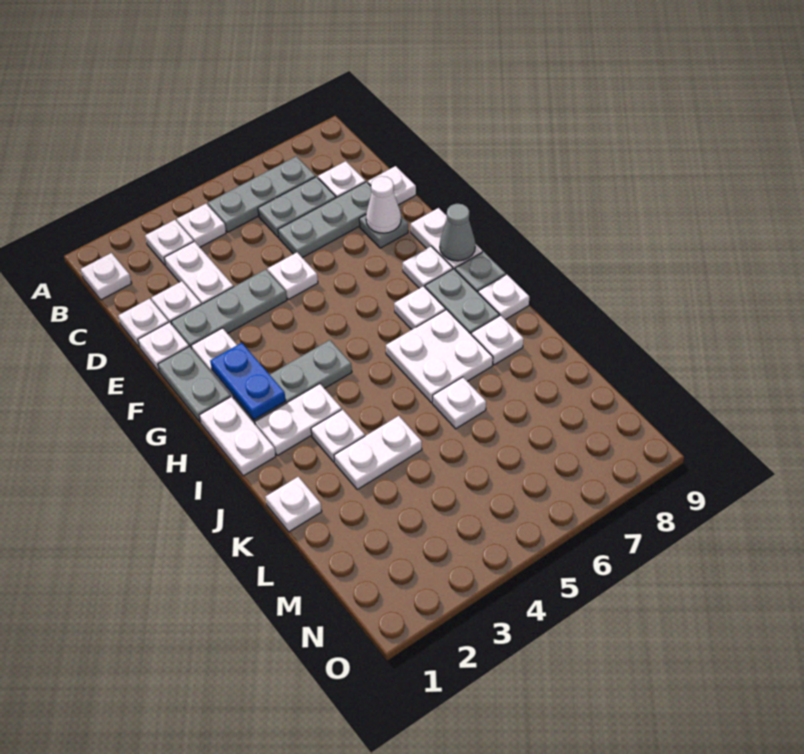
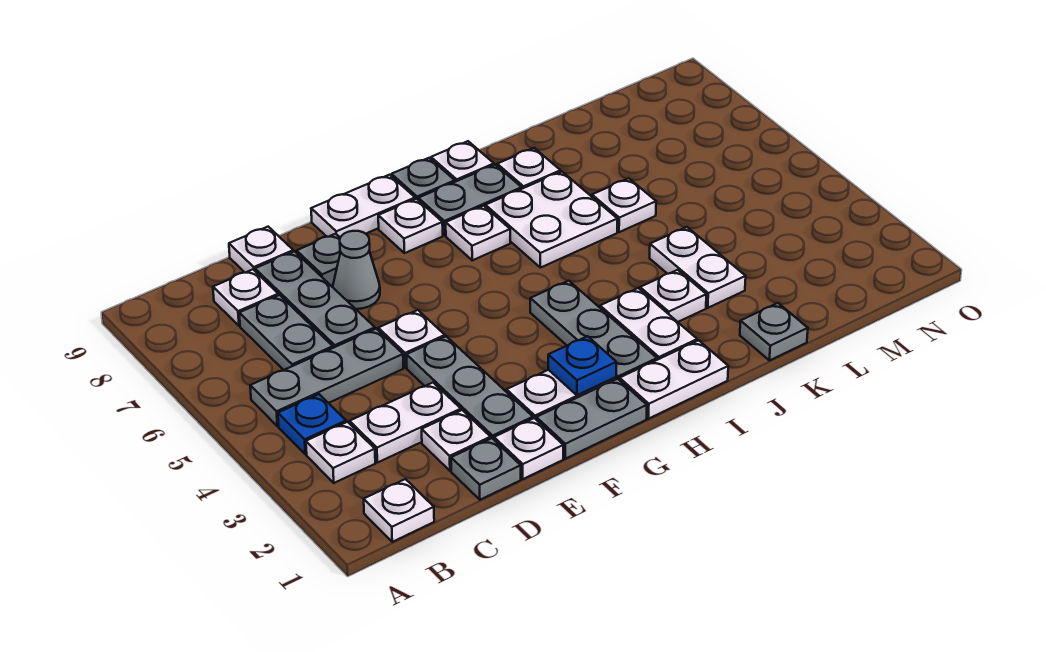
white 1x1 plate [177,204,226,247] -> blue 1x1 plate [278,394,346,454]
grey 1x3 plate [208,156,316,232] -> grey 1x3 plate turned to [250,329,403,426]
white 1x1 plate [118,299,169,347] -> grey 1x1 plate [451,438,521,500]
white 1x1 cone [366,176,401,233] -> none
blue 1x2 plate [210,343,286,420] -> blue 1x1 plate [548,336,616,395]
grey 1x1 cone [440,204,475,261] -> grey 1x1 cone moved to [333,231,380,309]
white 1x1 plate [266,477,322,532] -> grey 1x1 plate [740,303,808,361]

